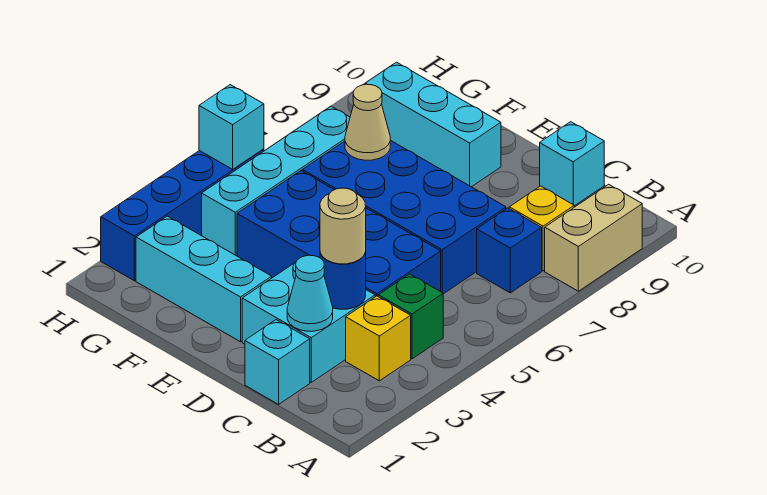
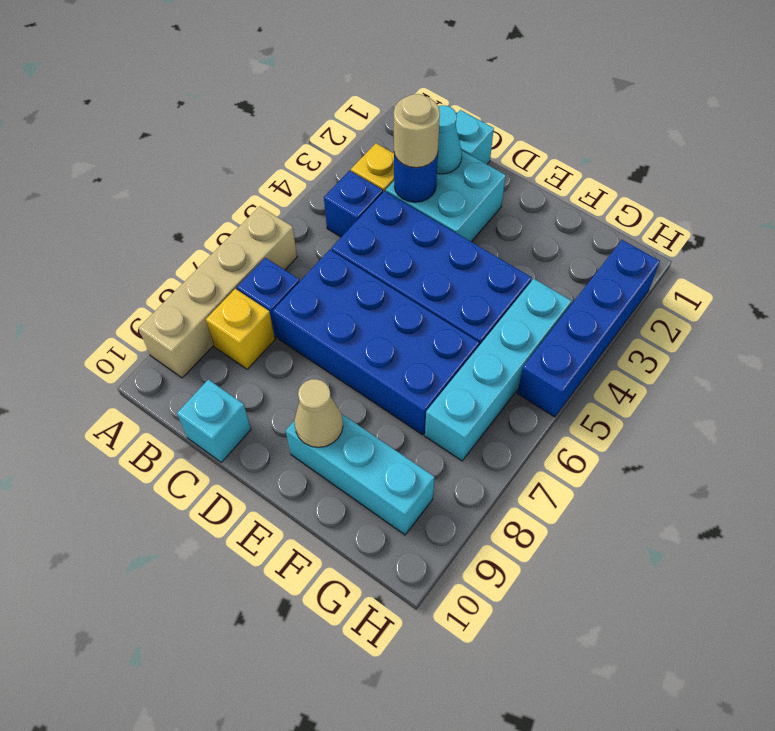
tan 1x2 brick [545,184,642,291] -> tan 1x4 brick [139,206,297,378]
green 1x1 brick [378,274,443,359] -> blue 1x1 brick [324,170,383,237]
cyan 1x3 brick [136,216,272,342] -> none
tan 1x1 cone [345,84,390,160] -> tan 1x1 cone moved to [294,379,343,447]
cyan 1x1 brick [199,85,264,169] -> none

